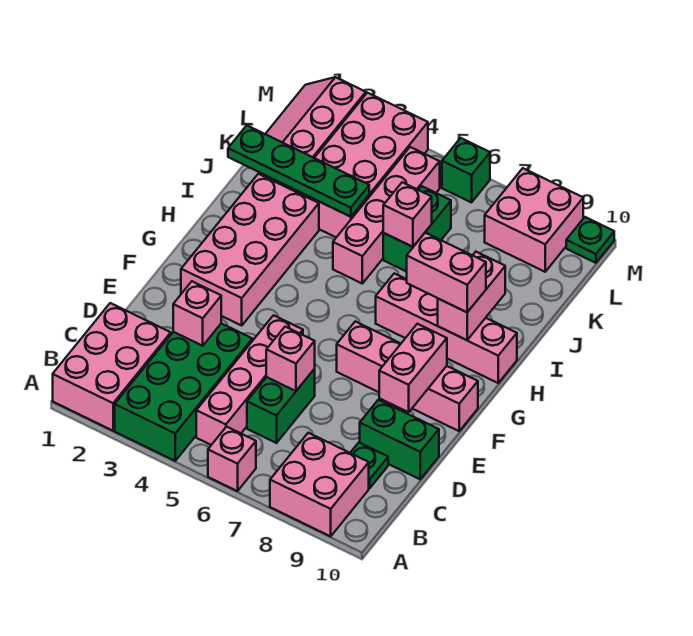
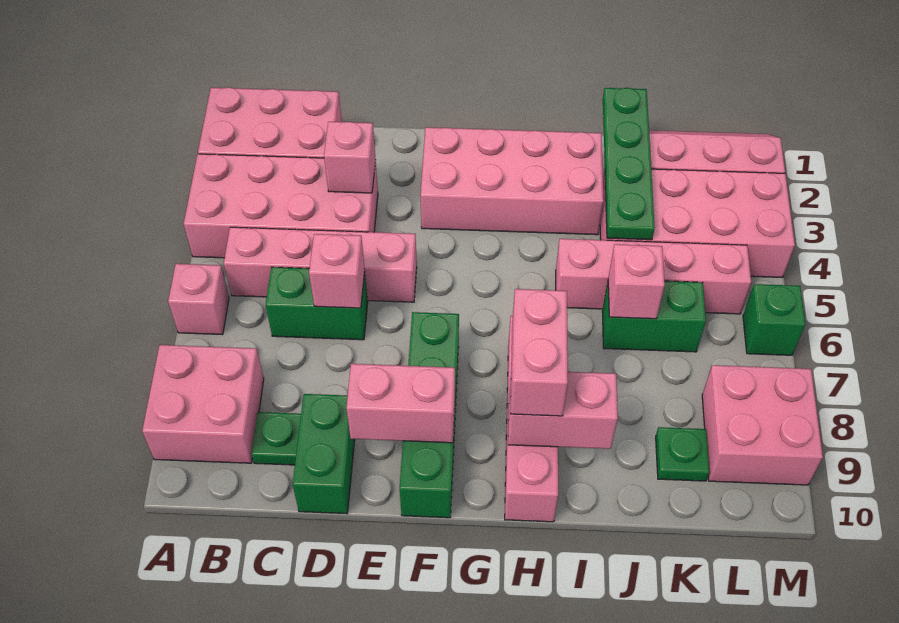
green 2x4 brick [115,323,252,461] -> pink 2x4 brick [184,154,378,258]
pink 1x4 brick [337,321,478,431] -> green 1x4 brick [400,312,459,518]
green 1x1 plate [566,217,614,263] -> green 1x1 plate moved to [656,427,710,481]

